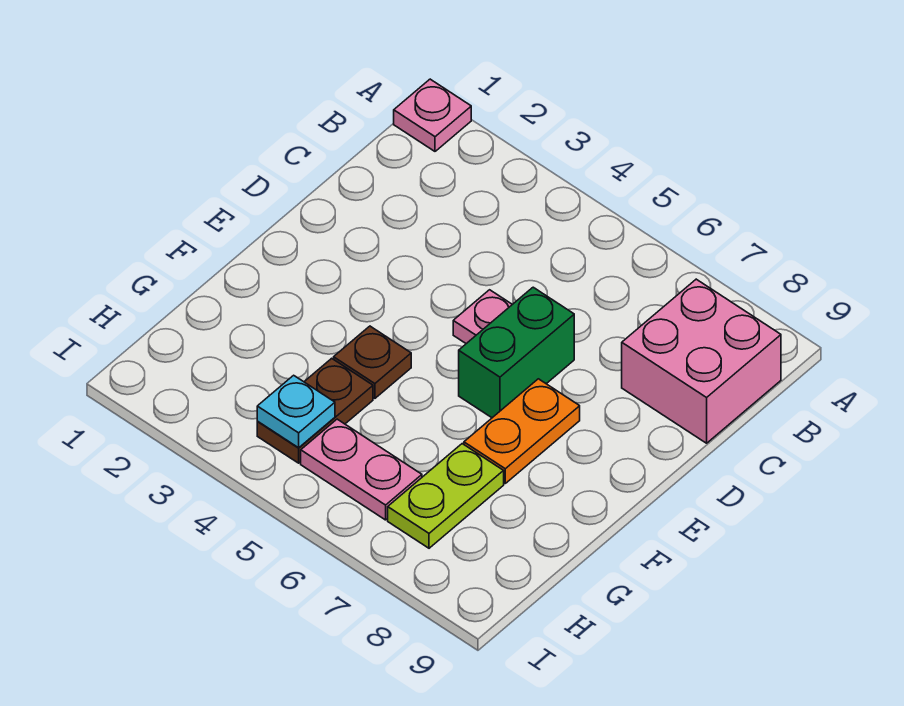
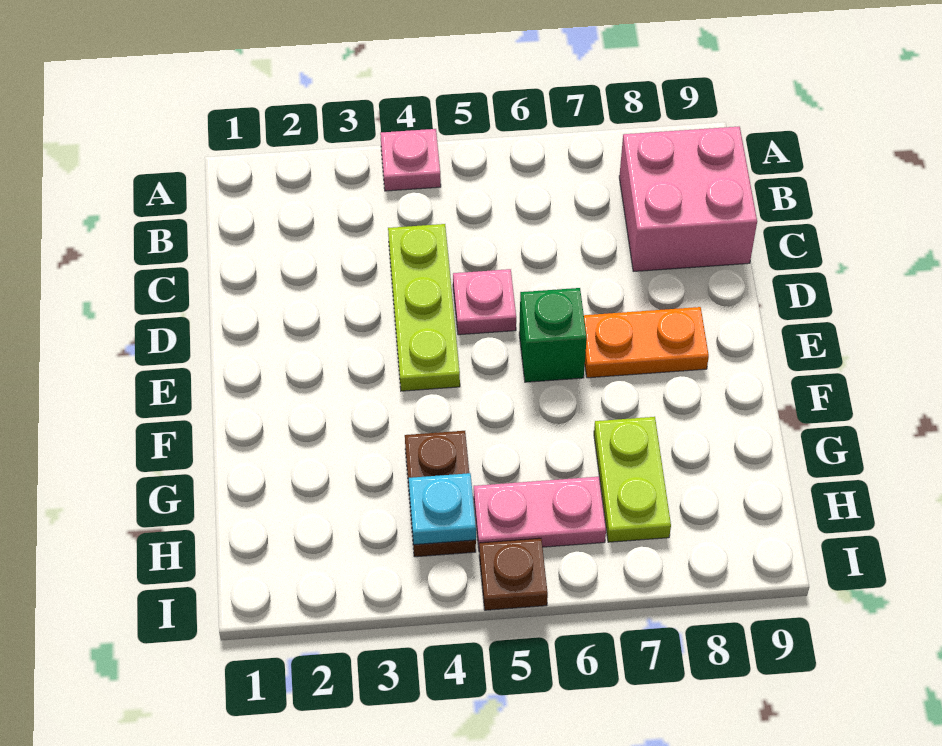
pink 1x1 plate [394,79,471,151] -> pink 1x1 plate moved to [380,129,441,191]
none -> lime 1x3 plate [388,224,460,391]
green 1x2 brick [459,287,574,418] -> green 1x1 brick [519,288,587,382]
orange 1x2 plate [464,379,580,483] -> orange 1x2 plate turned to [584,307,709,378]
brown 1x1 plate [334,326,411,398] -> brown 1x1 plate moved to [479,538,548,610]

